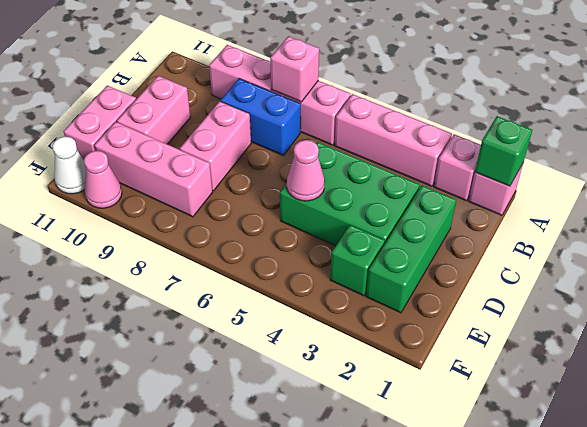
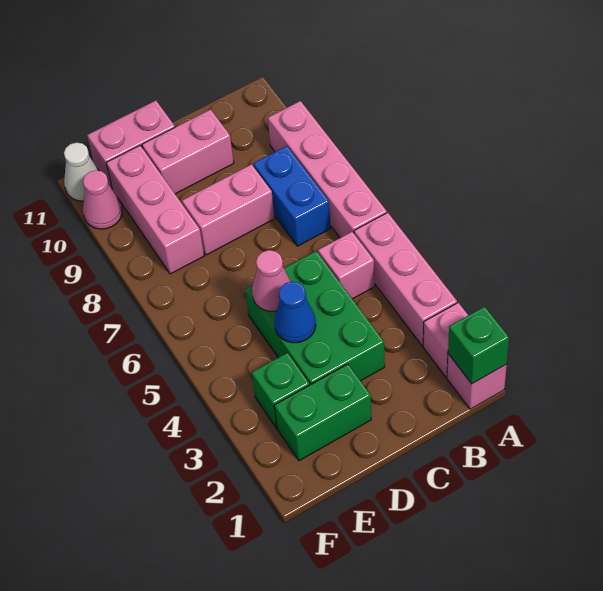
pink 1x1 brick [270,36,319,102] -> pink 1x1 brick moved to [318,232,375,299]
green 1x3 brick [366,186,456,313] -> green 1x2 brick [274,364,371,461]
none -> blue 1x1 cone [274,282,316,343]

